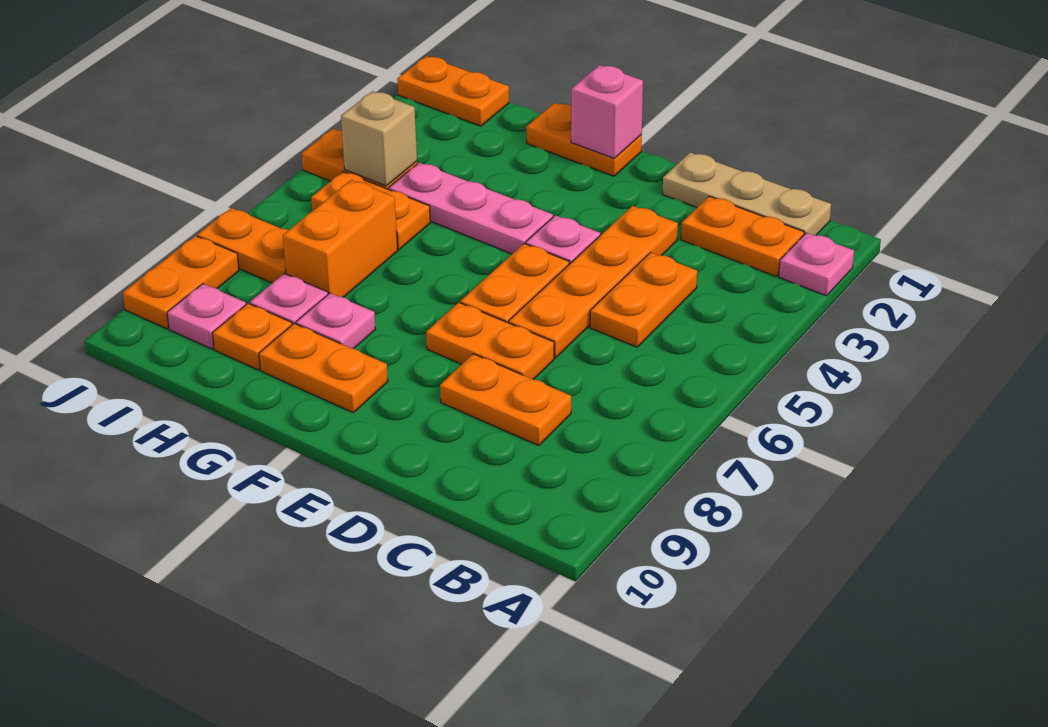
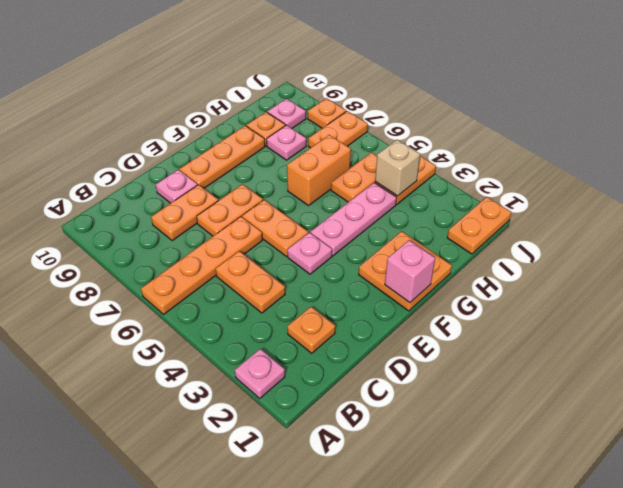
tan 1x3 plate [663,152,831,235] -> none
orange 1x2 plate [681,196,804,276] -> orange 1x1 plate [287,307,335,353]
orange 1x4 plate [509,206,678,358] -> orange 1x4 plate turned to [141,216,263,314]
orange 1x2 plate [526,103,642,176] -> orange 2x2 plate [359,231,452,311]
orange 1x2 plate [259,324,388,413] -> orange 1x3 plate [179,126,265,188]
pink 1x1 plate [296,293,376,349] -> pink 1x1 plate moved to [156,170,198,203]
orange 1x2 brick [283,180,398,297] -> orange 1x2 brick turned to [287,135,351,206]
orange 1x2 plate [123,236,239,329] -> orange 1x1 plate [308,98,346,128]

